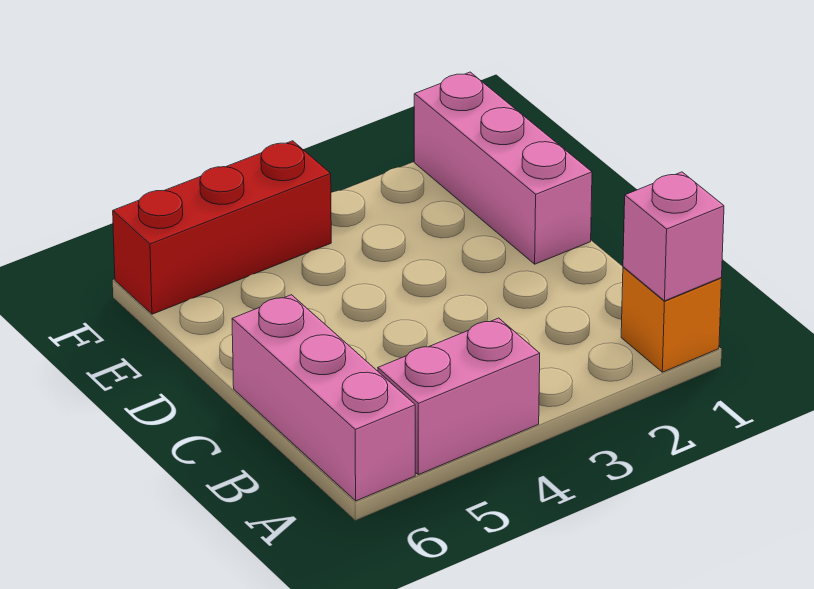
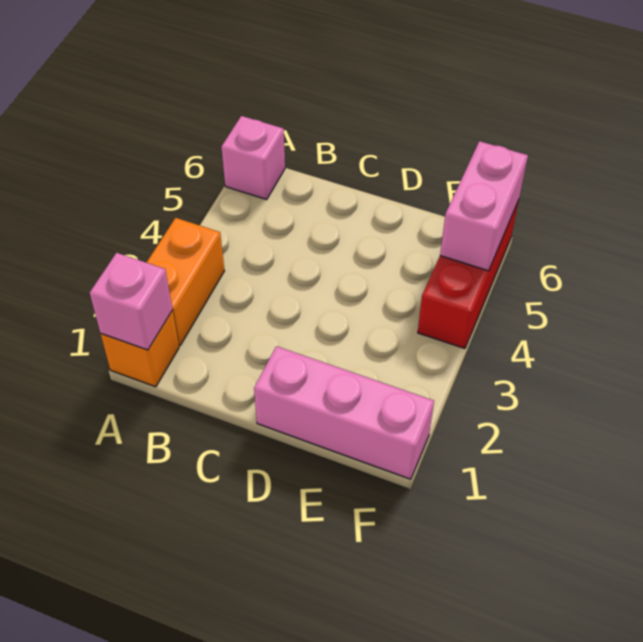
none -> orange 1x2 brick [146,218,224,345]
pink 1x2 brick [378,318,540,475] -> pink 1x2 brick moved to [440,141,528,271]
pink 1x3 brick [232,295,415,501] -> pink 1x1 brick [221,116,285,199]

